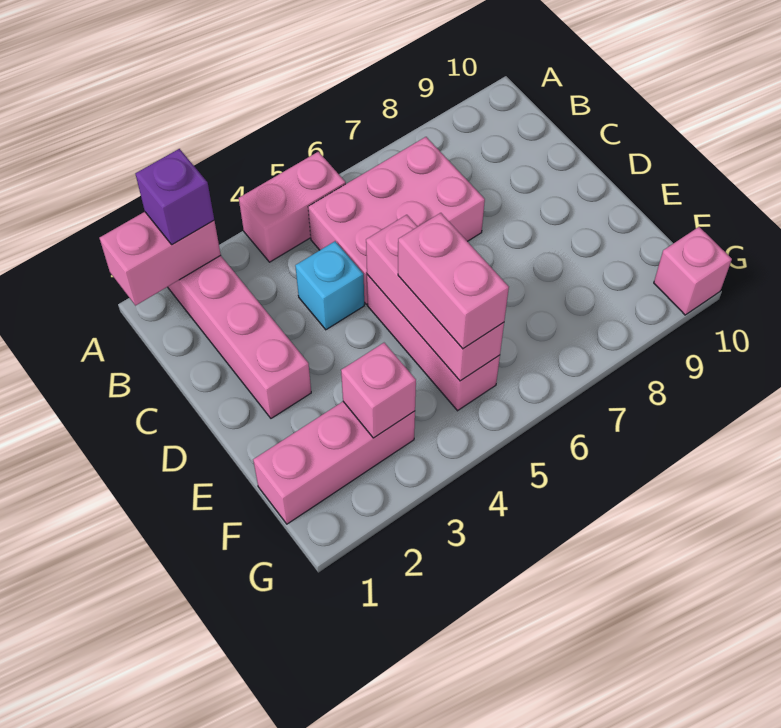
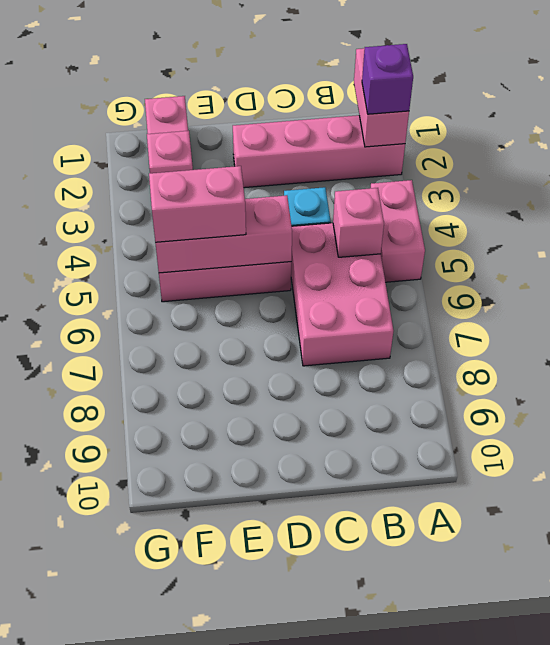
pink 1x1 brick [654,227,732,315] -> pink 1x1 brick moved to [333,188,384,257]

